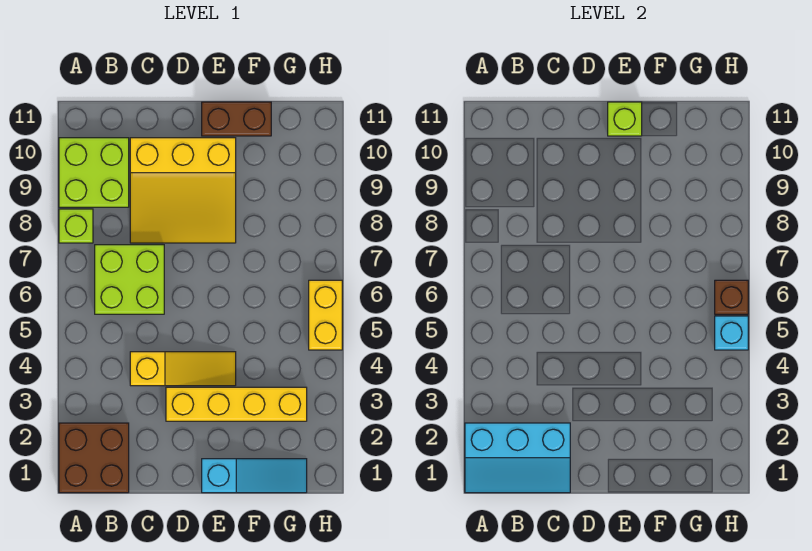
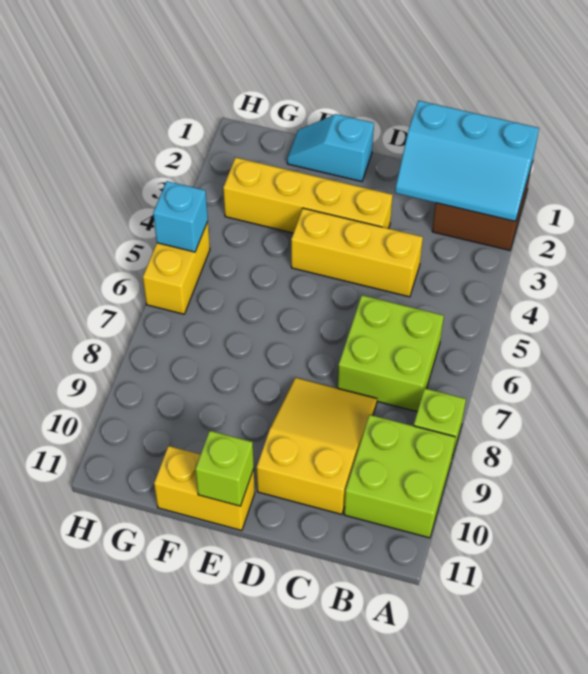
cyan 2x3 slope [465,423,570,493] -> cyan 2x3 slope turned to [395,101,539,221]
yellow 1x3 slope [130,352,236,386] -> yellow 1x3 brick [291,208,423,297]
yellow 3x3 slope [130,138,236,243] -> yellow 2x3 slope [257,378,377,514]
cyan 1x3 slope [202,459,307,493] -> cyan 1x2 slope [287,114,374,182]
brown 1x2 brick [202,102,271,136] -> yellow 1x2 brick [154,446,255,531]
brown 1x1 brick [715,280,748,314] -> none

